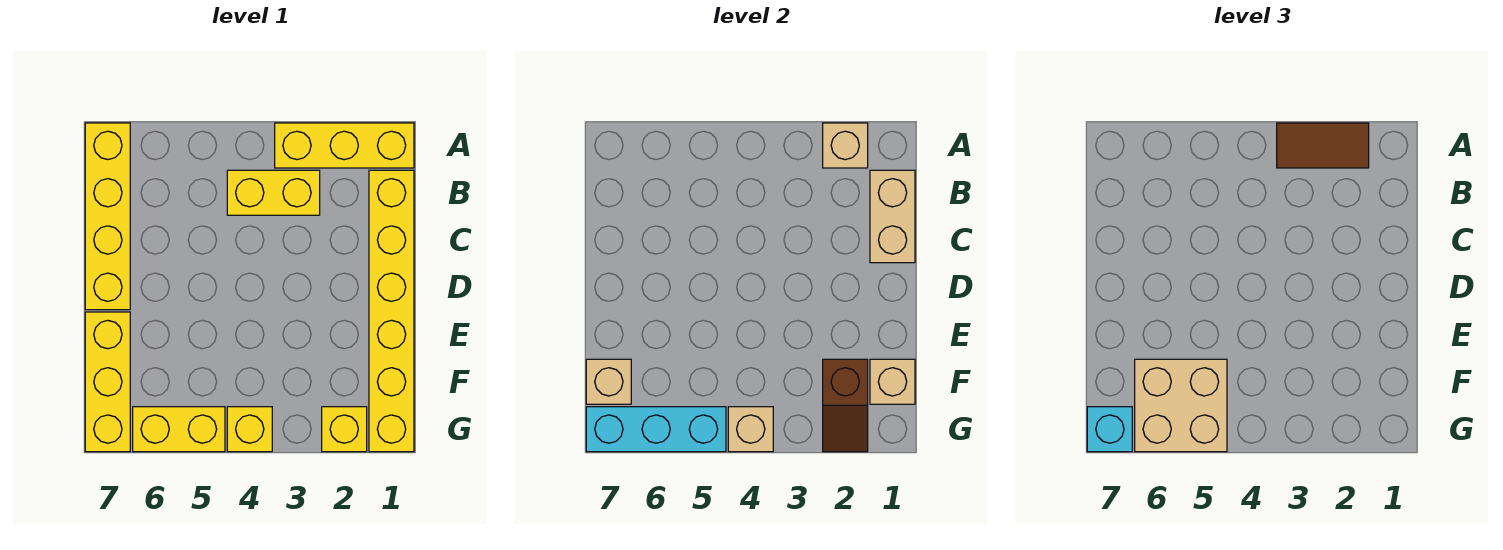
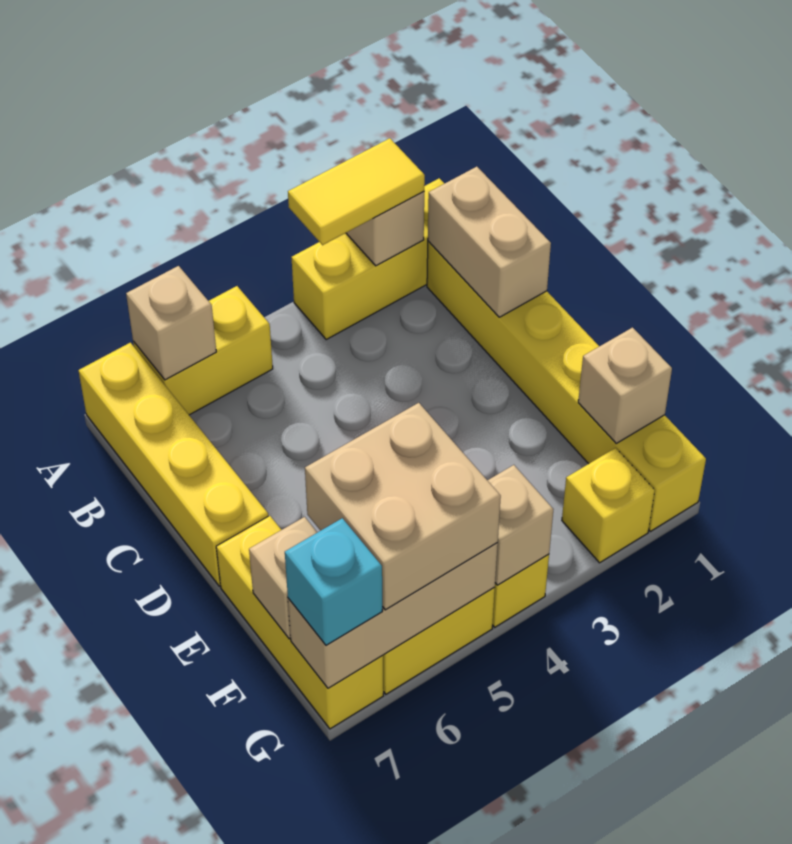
brown 1x2 tile [1277,123,1369,168] -> yellow 1x2 tile [288,138,425,245]
none -> tan 1x1 brick [126,266,216,380]
yellow 1x2 brick [227,170,320,215] -> yellow 1x2 brick moved to [133,286,273,415]
brown 1x2 slope [823,359,868,452] -> none
cyan 1x3 brick [586,407,726,452] -> tan 1x3 brick [288,543,498,688]

